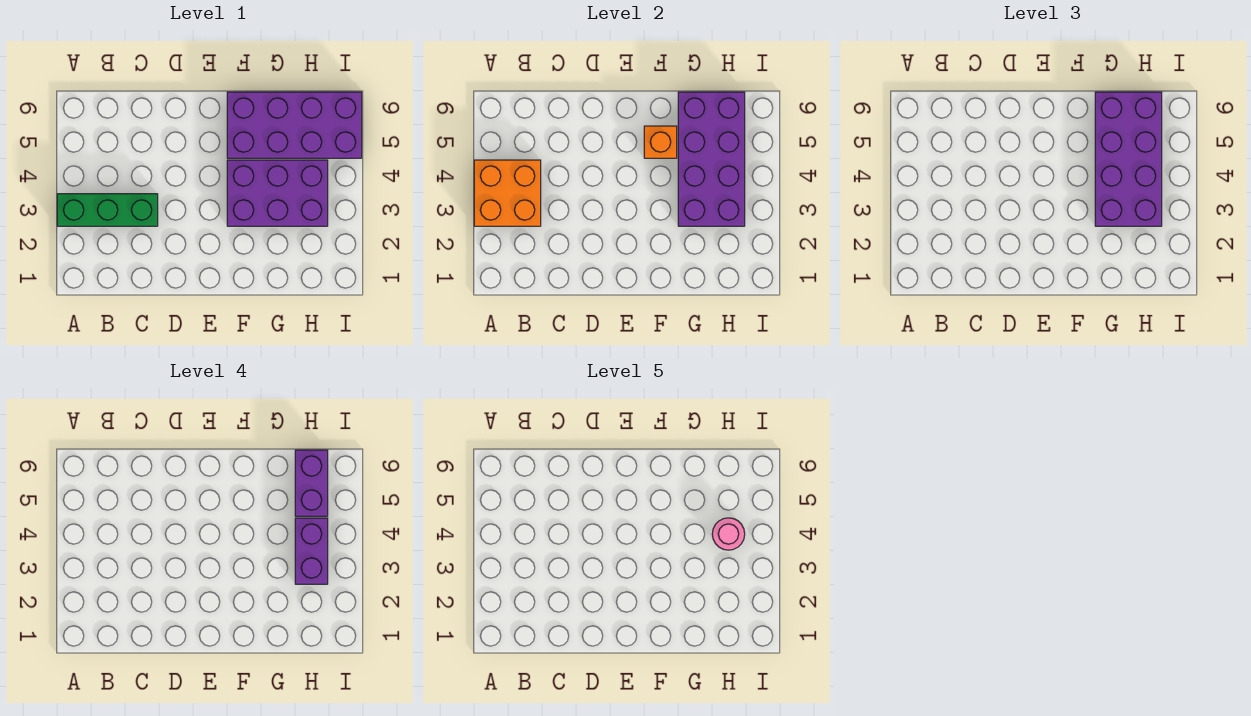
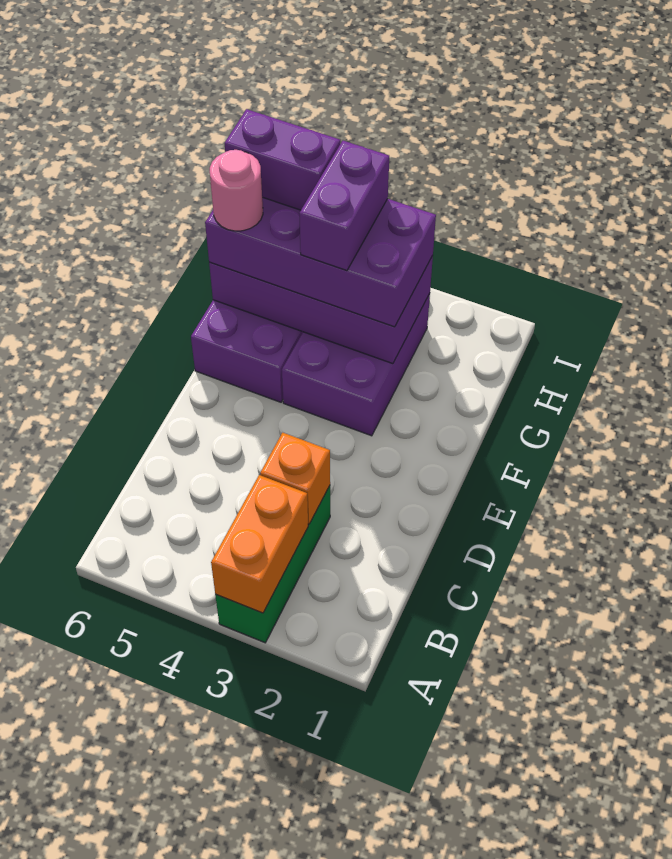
orange 2x2 brick [474,160,541,226] -> orange 1x2 brick [211,475,308,613]
orange 1x1 brick [644,126,677,158] -> orange 1x1 brick moved to [260,433,330,524]
purple 1x2 brick [295,518,328,584] -> purple 1x2 brick turned to [299,141,389,271]
pink 1x1 round brick [712,518,745,550] -> pink 1x1 round brick moved to [210,150,263,231]

